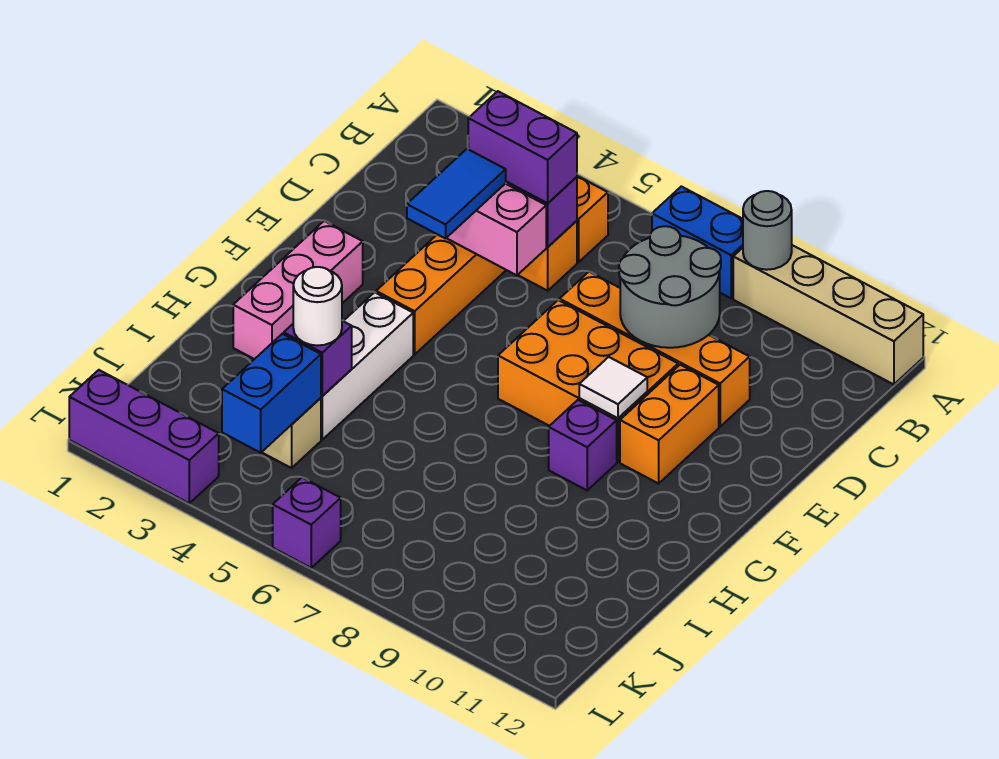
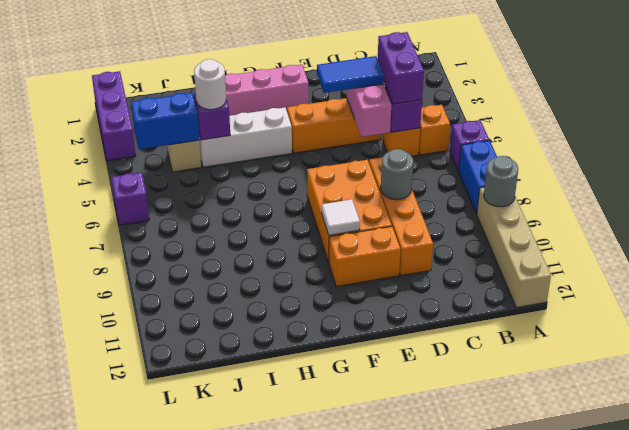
grey 2x2 round brick [619,226,721,348] -> grey 1x1 round brick [381,149,413,200]
purple 1x1 brick [549,400,617,490] -> purple 1x1 brick moved to [450,120,489,171]

